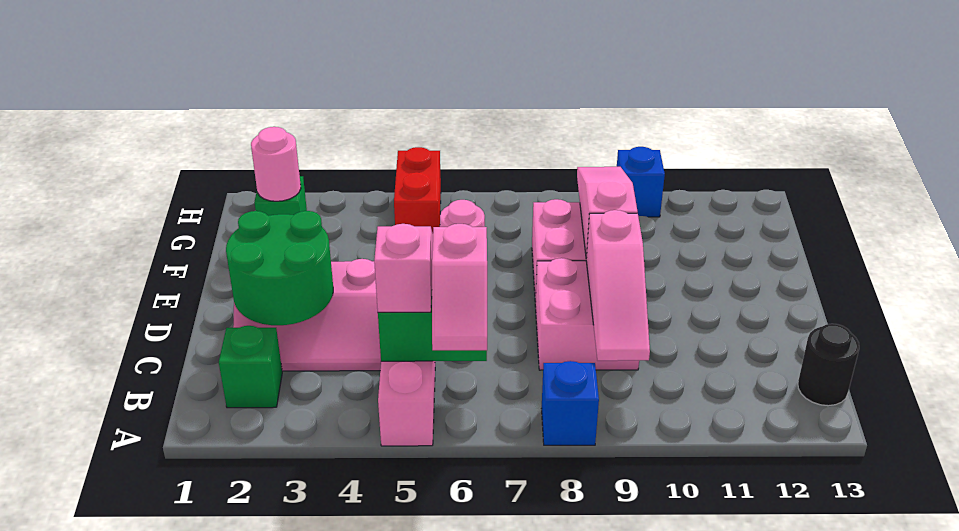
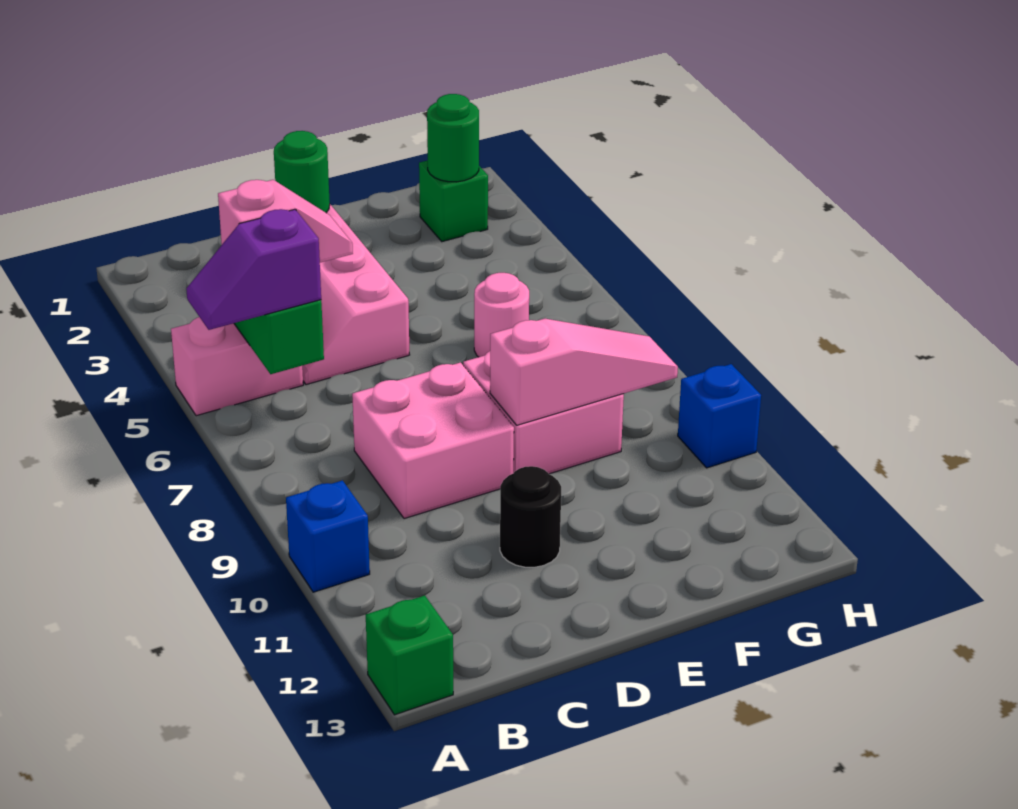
pink 1x2 slope [432,224,487,350] -> purple 1x2 slope [186,209,321,330]
blue 1x1 brick [542,361,599,445] -> blue 1x1 brick moved to [286,480,370,592]
green 1x1 brick [219,326,282,408] -> green 1x1 brick moved to [366,595,453,715]
pink 1x3 slope [586,210,650,361] -> none
black 1x1 round brick [798,324,859,406] -> black 1x1 round brick moved to [500,466,561,567]
green 2x2 round brick [226,211,333,325] -> green 1x1 round brick [274,131,330,213]
pink 1x1 round brick [251,127,301,201] -> green 1x1 round brick [427,94,479,182]
red 1x2 brick [394,147,441,233] -> none

